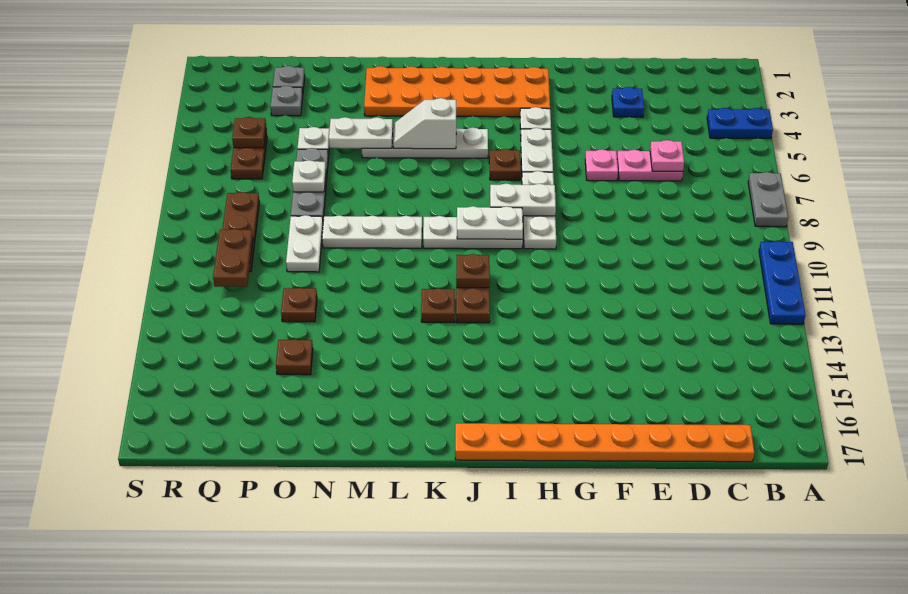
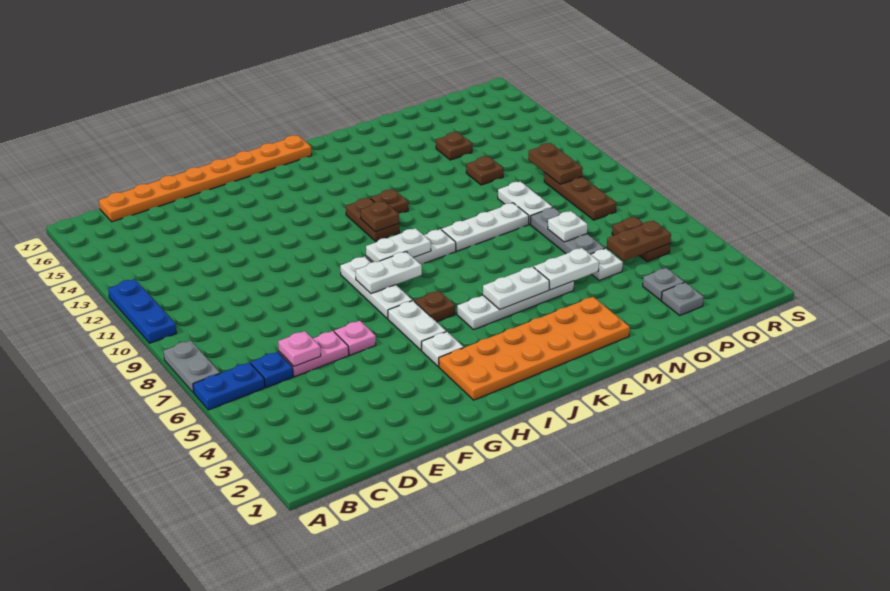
blue 1x2 plate [707,108,773,138] -> blue 1x2 plate moved to [193,363,265,410]
blue 1x1 plate [612,87,644,117] -> blue 1x1 plate moved to [251,352,293,387]
white 1x2 slope [393,98,456,149] -> white 1x2 plate [483,267,549,309]
brown 1x1 plate [232,117,266,148] -> brown 1x2 plate [607,221,671,261]

